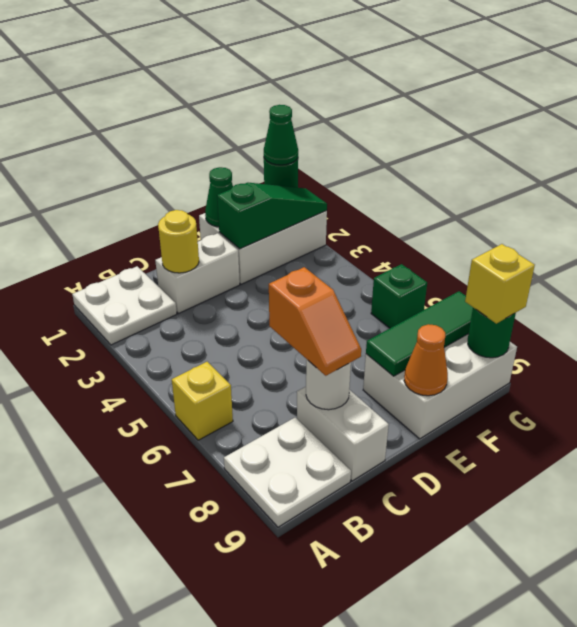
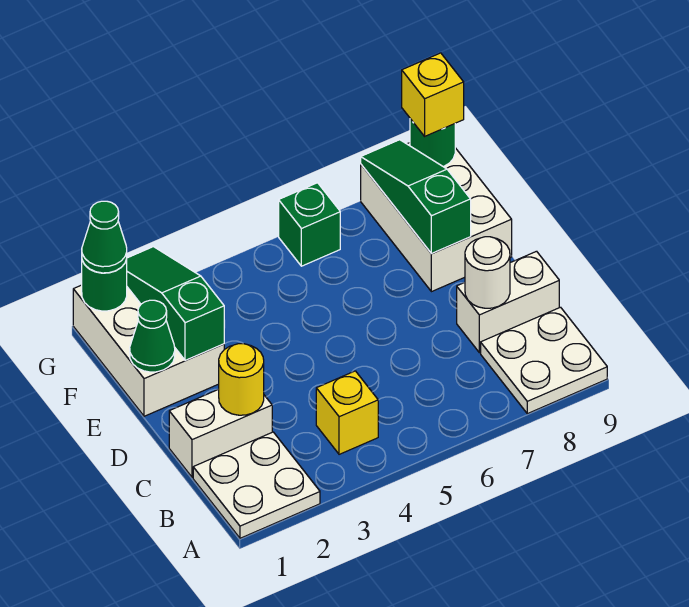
yellow 1x1 brick [172,362,233,440] -> yellow 1x1 brick moved to [316,371,378,454]
white 1x2 brick [155,233,240,314] -> white 1x2 brick turned to [169,389,272,477]
orange 1x2 slope [269,267,361,376] -> none
green 1x3 tile [366,291,473,376] -> green 1x3 slope [361,140,471,253]
orange 1x1 cone [404,324,448,396] -> none

